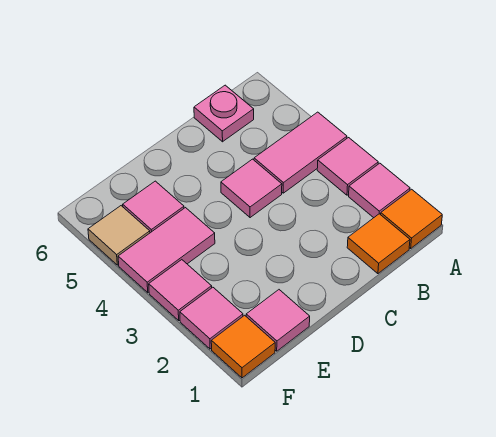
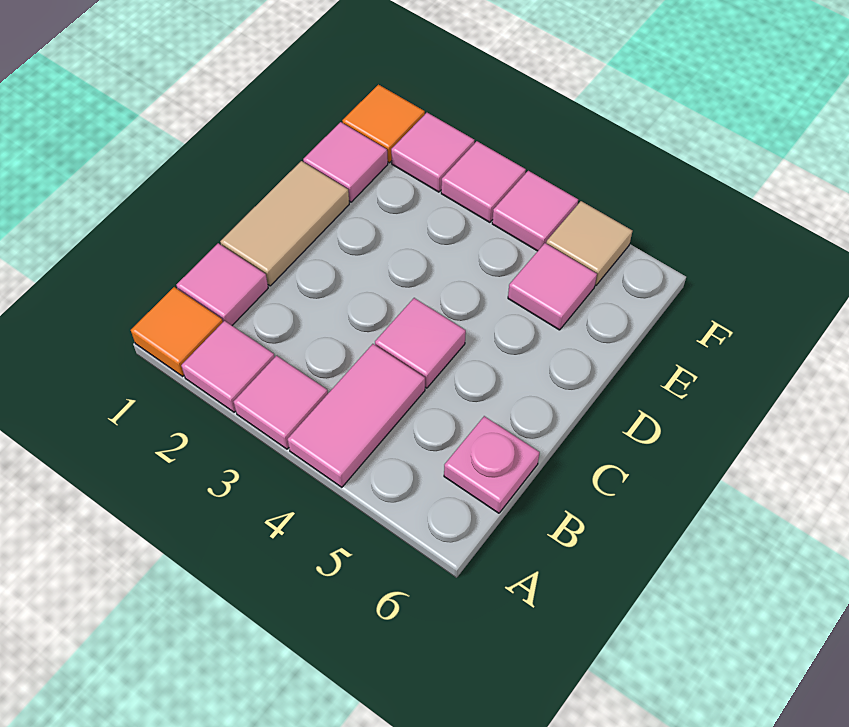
orange 1x1 tile [347,214,410,274] -> pink 1x1 tile [176,243,268,325]
none -> tan 1x2 tile [220,161,349,286]
pink 1x2 tile [118,208,215,293] -> pink 1x1 tile [492,171,578,251]

